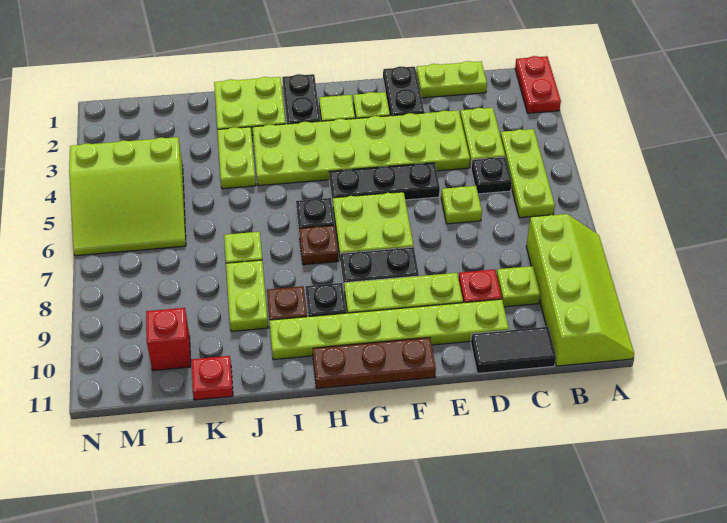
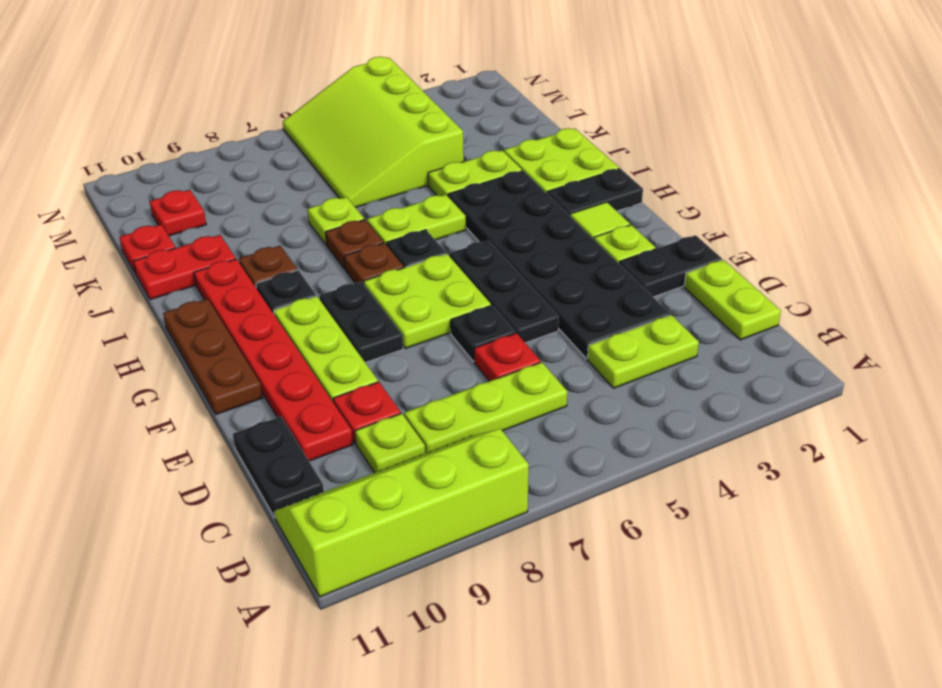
red 1x2 plate [515,56,561,113] -> red 1x2 plate moved to [133,235,236,300]
lime 2x4 slope [526,214,634,366] -> lime 2x4 slope turned to [274,429,529,597]
lime 1x3 plate [500,129,555,218] -> lime 1x3 plate moved to [404,362,567,453]
black 1x1 plate [471,157,512,194] -> black 1x1 plate moved to [451,306,515,361]
black 1x2 tile [471,327,556,374] -> black 1x2 plate [233,417,324,518]
lime 2x6 plate [253,110,470,186] -> black 2x6 plate [448,171,670,358]
lime 1x1 plate [441,186,482,224] -> red 1x1 plate [474,333,541,381]
lime 1x6 plate [270,299,509,360] -> red 1x6 plate [194,259,353,461]
none -> brown 1x1 plate [325,219,384,269]
lime 1x2 plate [226,260,268,331] -> lime 1x2 plate moved to [367,195,466,245]
lime 3x3 slope [69,137,186,256] -> lime 3x4 slope [283,57,464,207]
red 1x1 brick [146,308,191,371] -> red 1x1 plate [150,190,206,236]

